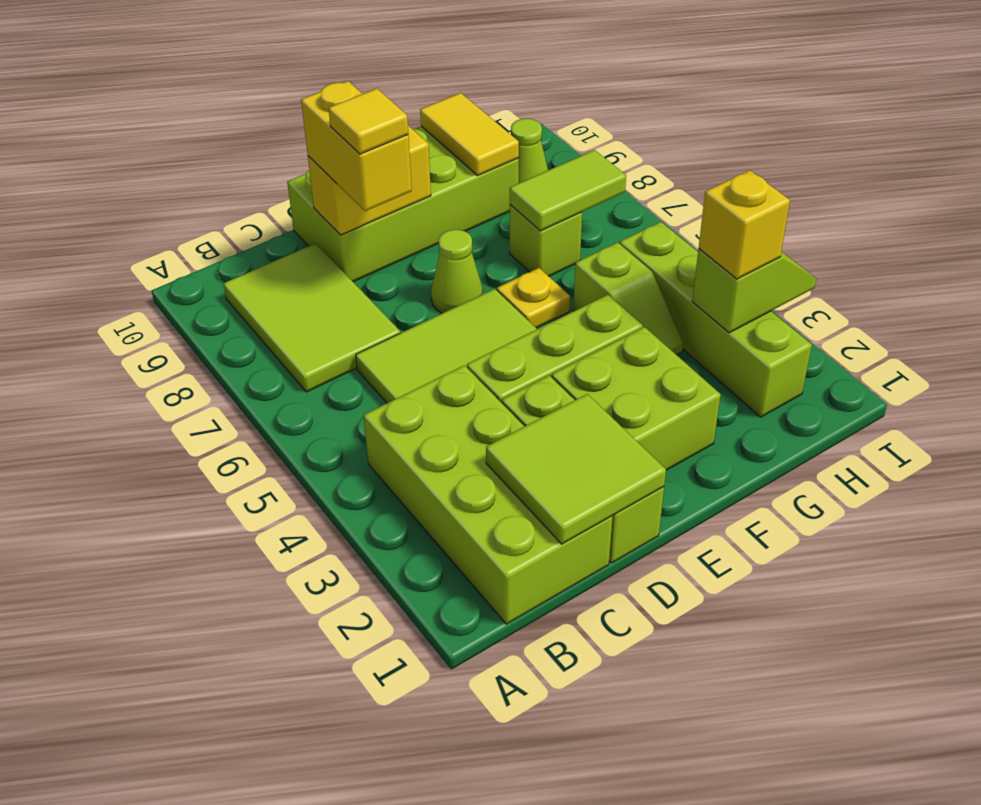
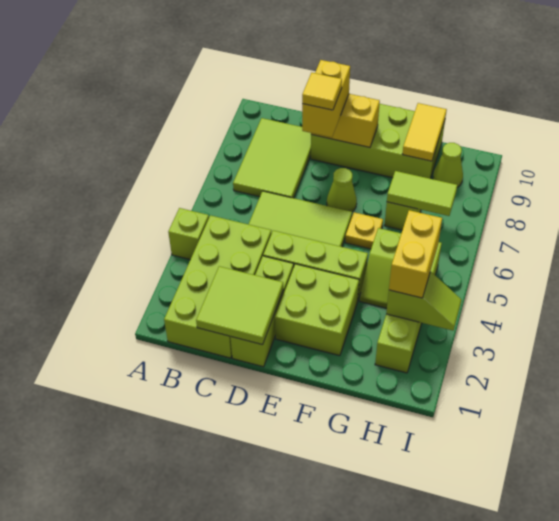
none -> lime 1x1 brick [168,208,209,260]
yellow 1x1 brick [699,170,790,279] -> yellow 1x2 brick [389,210,442,298]

